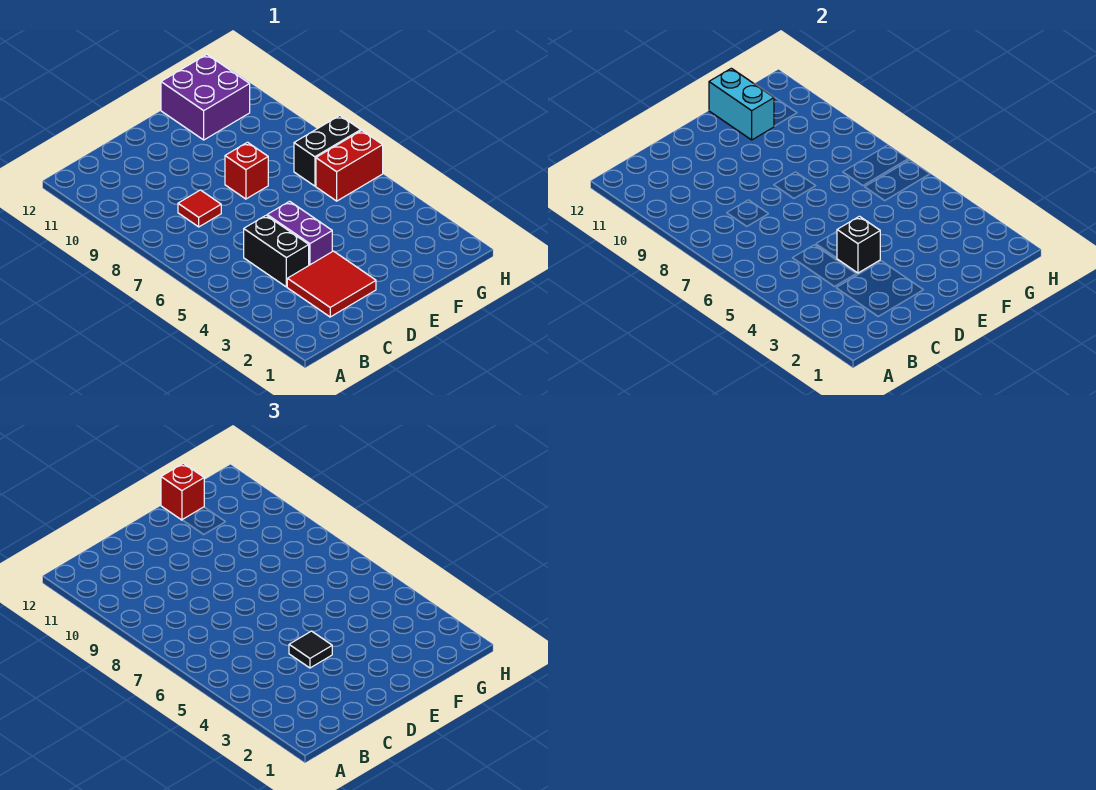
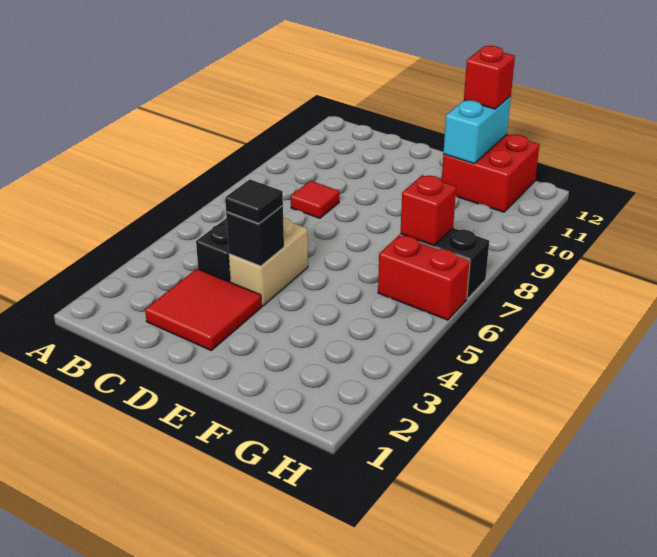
purple 1x2 brick [267,201,332,265] -> tan 1x2 brick [229,218,308,306]
red 1x1 brick [225,142,268,199] -> red 1x1 brick moved to [400,175,456,246]
purple 2x2 brick [161,54,250,140] -> red 2x2 brick [442,135,539,212]

